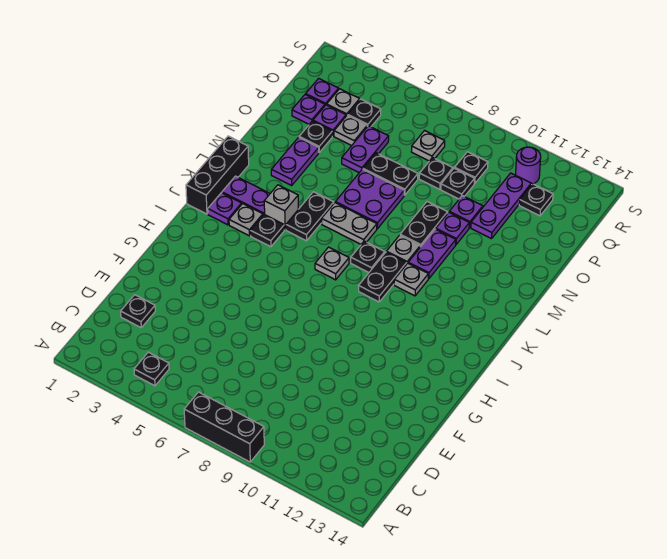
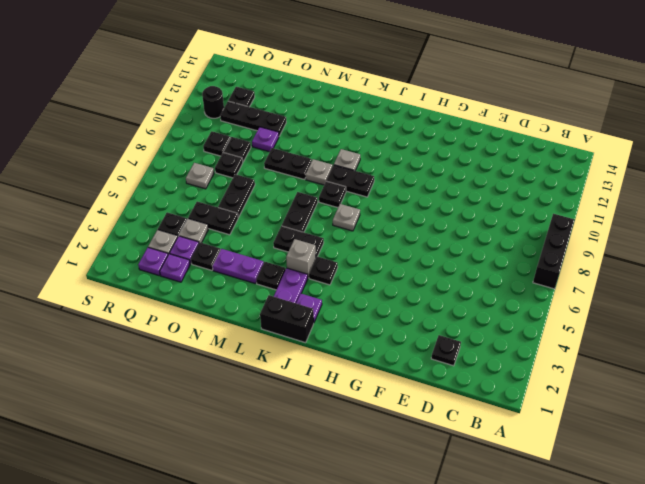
black 1x1 plate [134,352,169,386] -> black 1x1 plate moved to [256,262,286,290]
black 1x3 brick [186,136,249,214] -> black 1x2 brick [260,295,314,343]
grey 1x1 plate [229,204,263,236] -> none
grey 1x2 plate [322,203,377,244] -> black 1x2 plate [282,192,318,232]
purple 1x2 plate [408,229,456,279] -> none
purple 2x2 plate [335,169,404,229] -> none
purple 1x1 plate [436,212,469,244] -> none
purple 1x2 plate [342,126,389,173] -> black 1x2 plate [188,202,238,235]
purple 1x3 plate [471,173,531,239] -> black 1x3 plate [220,101,286,136]
purple 1x1 round brick [516,147,541,184] -> black 1x1 round brick [202,86,224,118]

